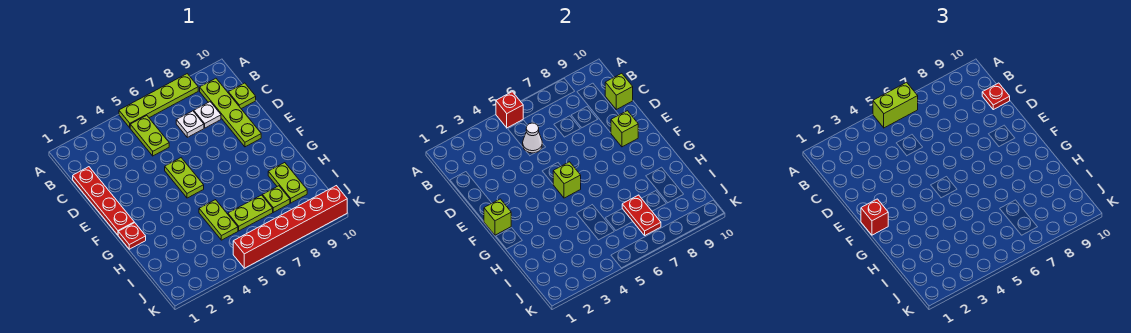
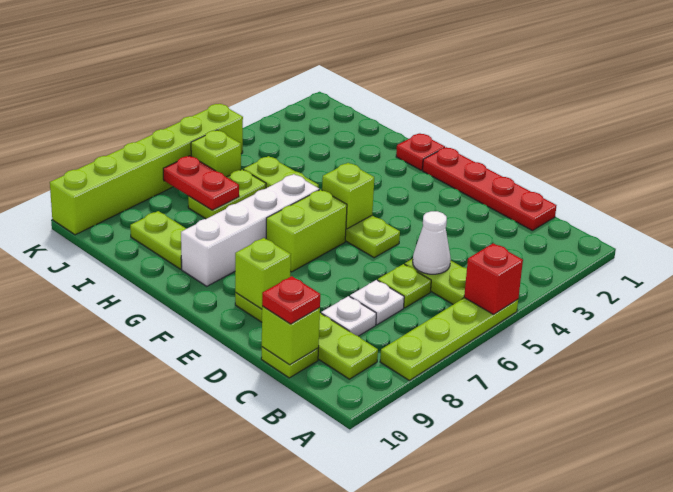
lime 1x2 brick [873,82,918,128] -> lime 1x2 brick moved to [266,190,347,272]
lime 1x1 brick [484,199,511,235] -> lime 1x1 brick moved to [191,130,241,177]
red 1x1 brick [861,199,888,235] -> none
none -> white 1x4 brick [181,174,319,286]
lime 1x1 plate [262,186,290,212] -> lime 1x1 plate moved to [378,264,431,308]
red 1x6 brick [233,186,347,268] -> lime 1x6 brick [50,104,243,235]

